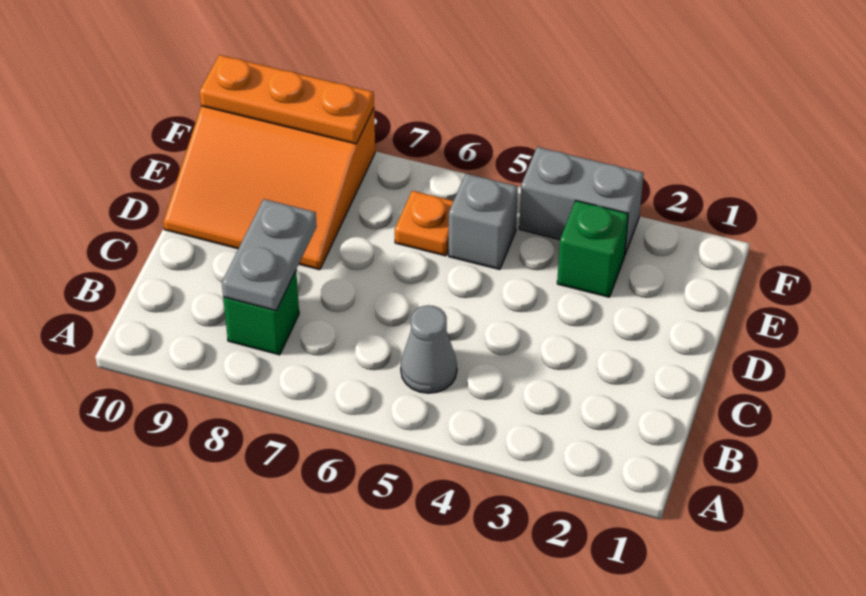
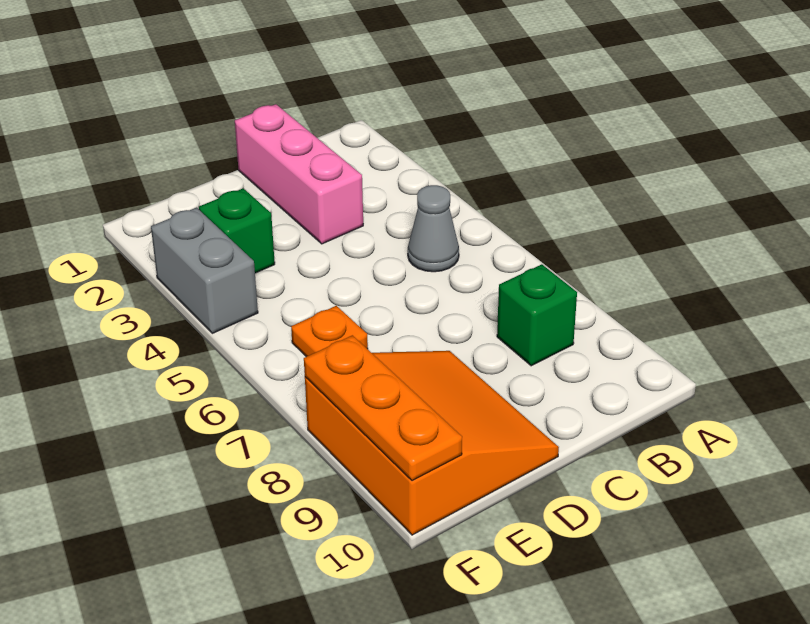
grey 1x2 plate [222,199,317,311] -> none
none -> pink 1x3 brick [235,104,363,244]
grey 1x1 brick [449,174,518,270] -> none

